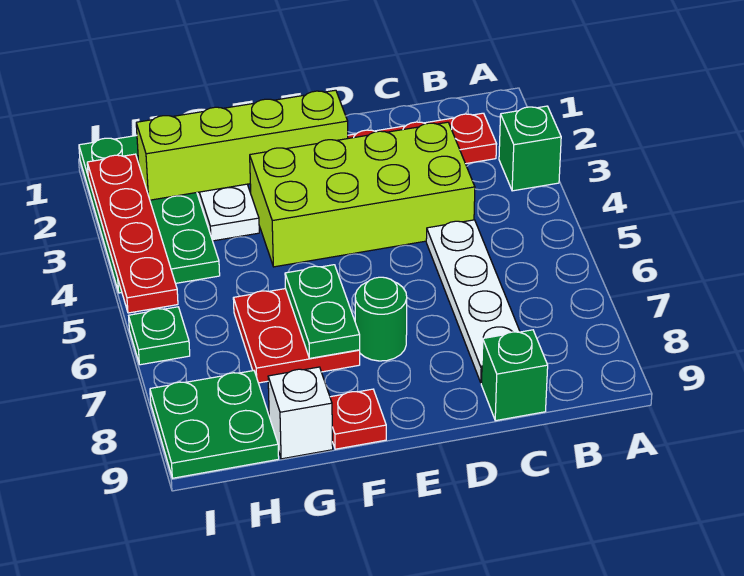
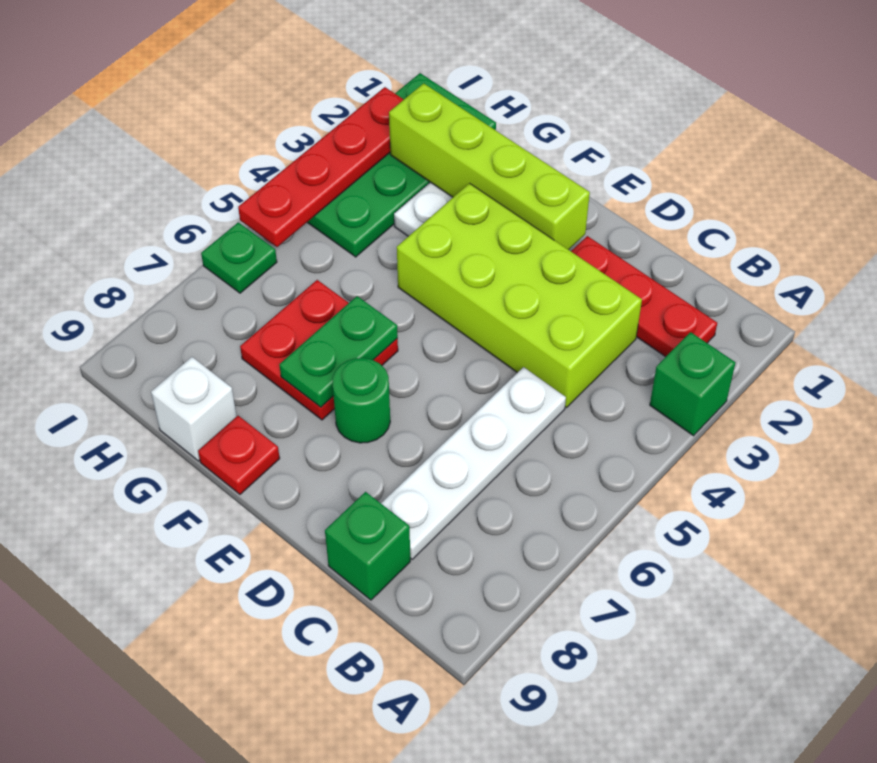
green 2x2 plate [150,371,279,478] -> none

